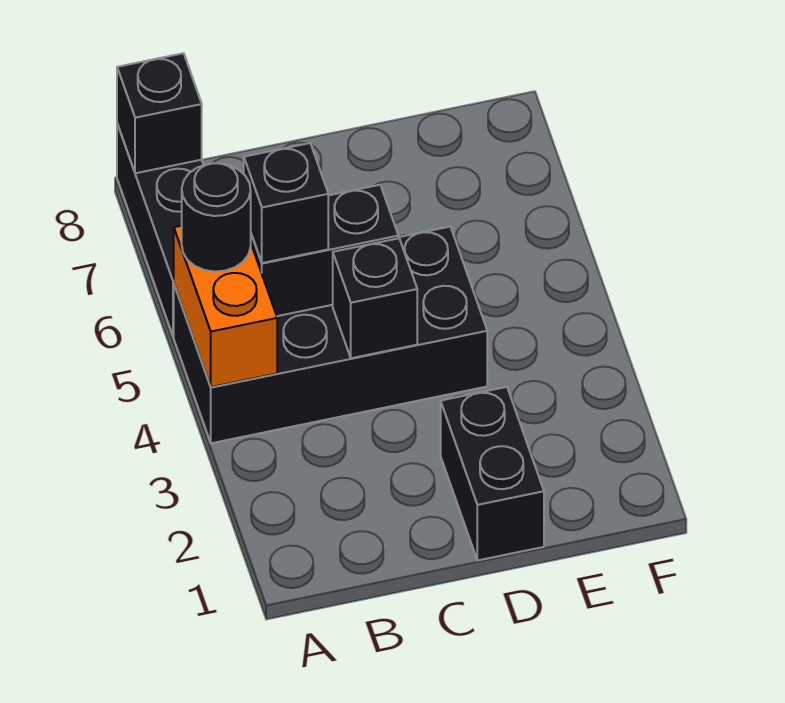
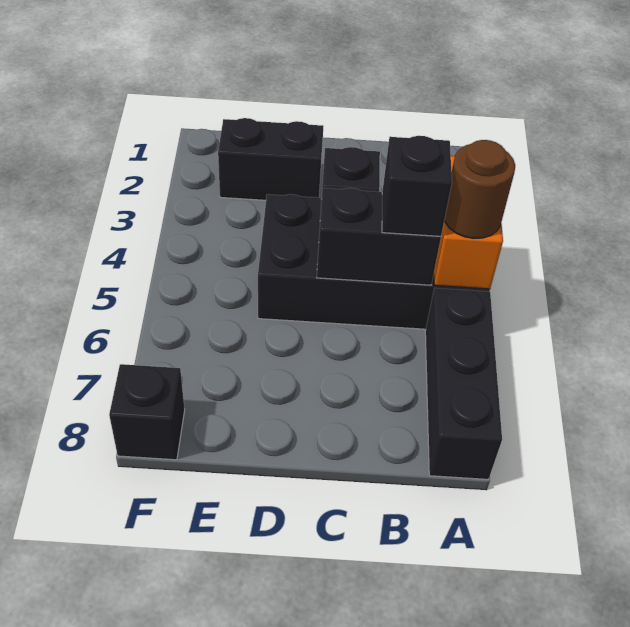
black 1x1 round brick [182,163,251,272] -> brown 1x1 round brick [444,140,515,238]
black 1x1 brick [117,53,202,173] -> black 1x1 brick moved to [109,364,185,460]
black 1x2 brick [441,387,544,560] -> black 1x2 brick turned to [218,118,323,200]

